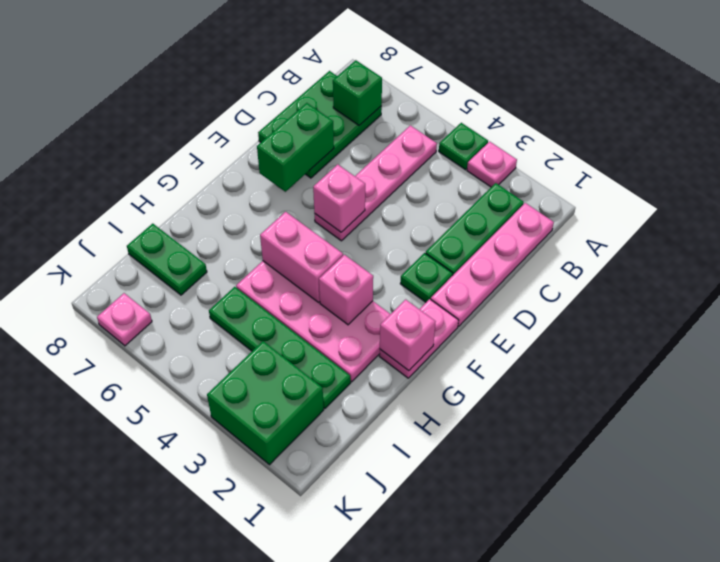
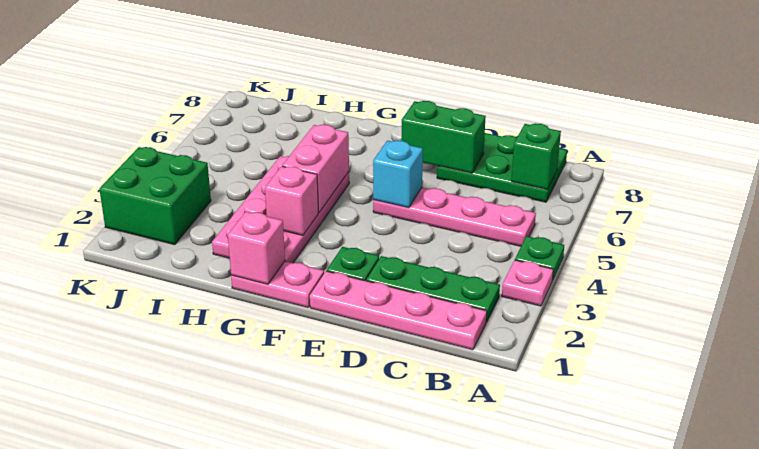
pink 1x1 brick [313,164,365,232] -> cyan 1x1 brick [373,140,423,208]
green 1x4 plate [209,287,351,409] -> none
green 1x2 plate [127,224,207,295] -> none
pink 1x1 plate [97,293,152,346] -> none

